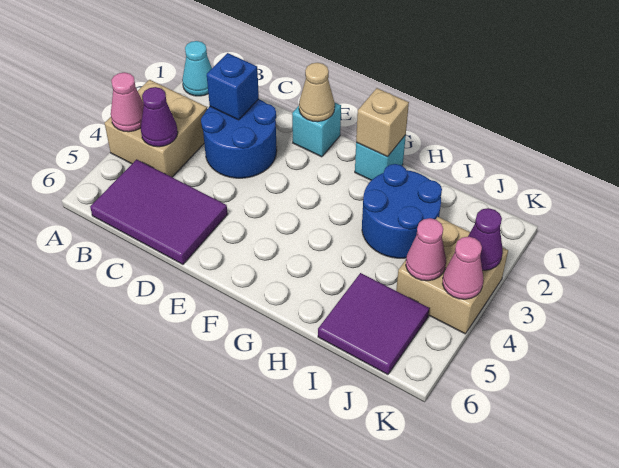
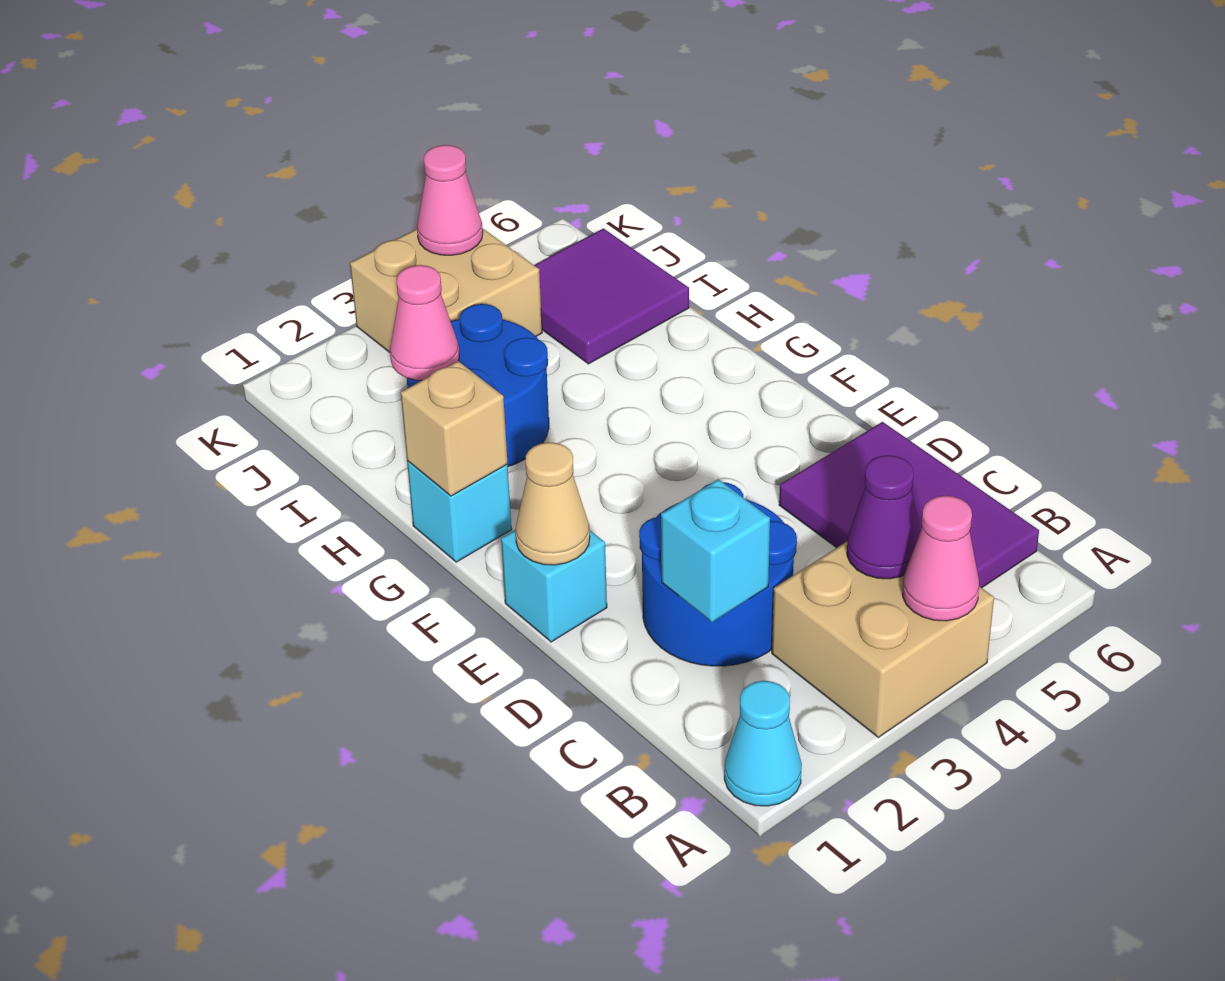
blue 1x1 brick [207,53,259,120] -> cyan 1x1 brick [661,479,770,622]
pink 1x1 cone [406,218,446,281] -> pink 1x1 cone moved to [390,265,459,380]
purple 1x1 cone [468,208,503,270] -> none

